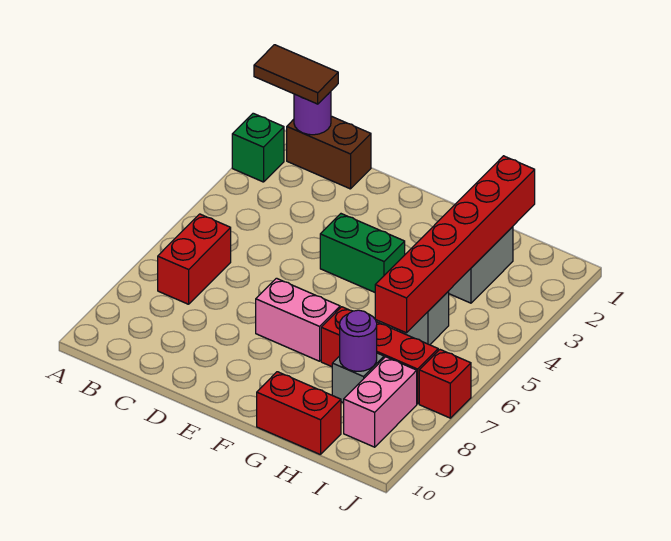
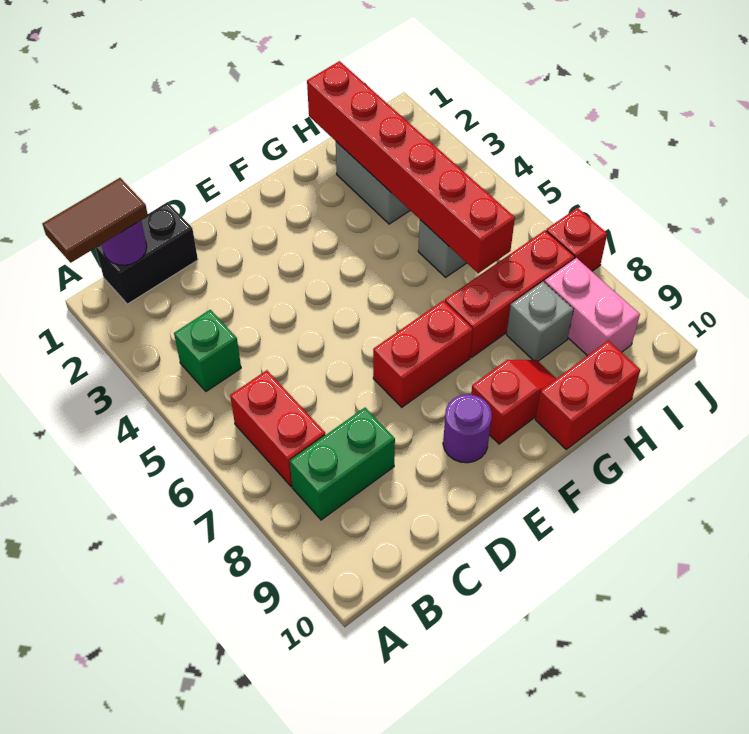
green 1x1 brick [232,113,284,182] -> green 1x1 brick moved to [174,310,241,391]
brown 1x2 brick [287,116,371,189] -> black 1x2 brick [96,202,198,304]
green 1x2 brick [320,214,405,292] -> green 1x2 brick moved to [290,408,395,520]
pink 1x2 brick [256,278,340,361] -> red 1x2 brick [373,300,473,407]
none -> red 1x2 slope [471,360,556,444]
purple 1x1 round brick [340,310,377,371] -> purple 1x1 round brick moved to [443,394,492,463]

